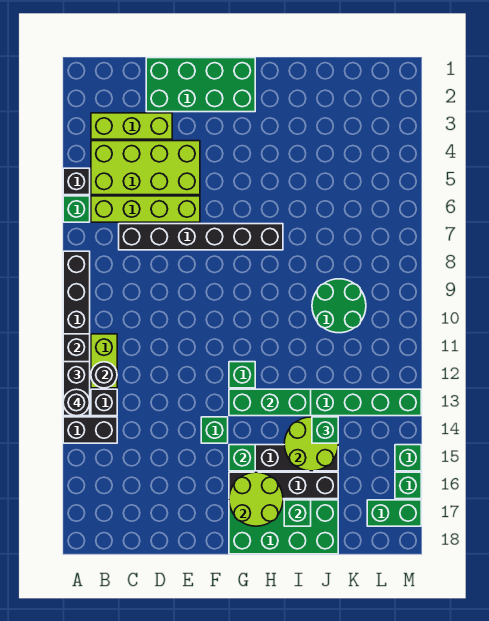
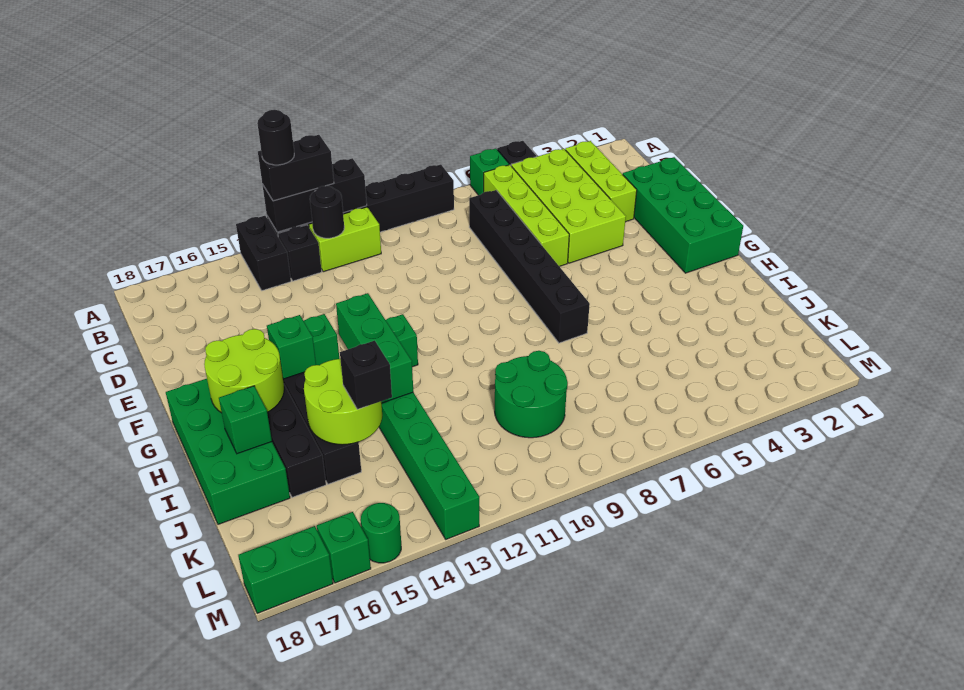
green 1x1 brick [312,417,338,443] -> black 1x1 brick [340,341,392,409]
green 1x2 brick [367,500,421,526] -> green 1x2 brick turned to [238,526,333,613]
green 1x1 brick [395,445,421,471] -> green 1x1 round brick [361,503,401,563]

